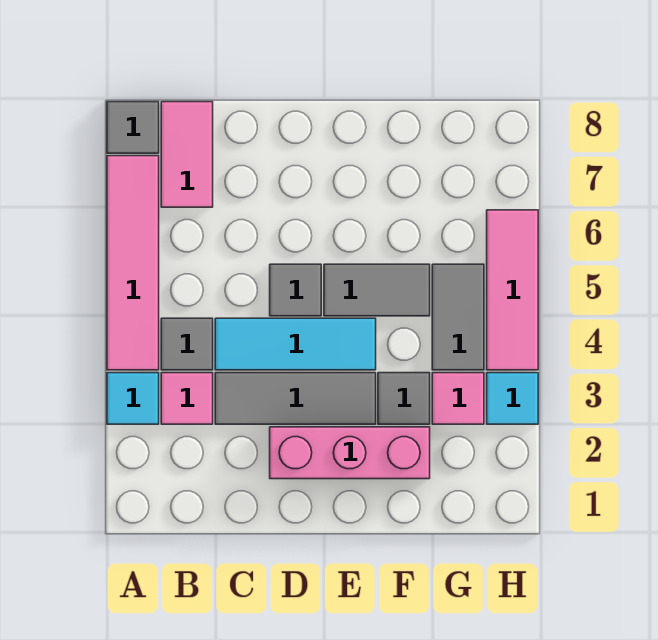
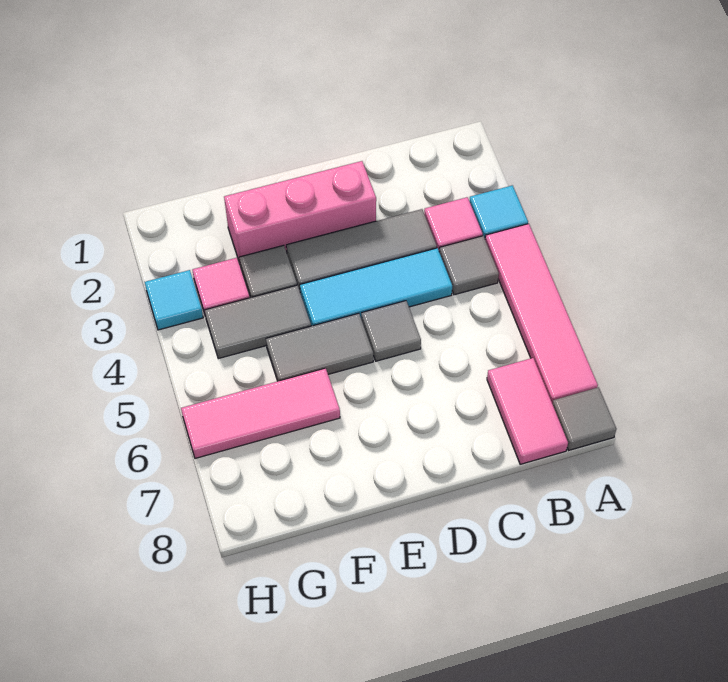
grey 1x2 tile [432,264,484,370] -> grey 1x2 tile turned to [205,285,311,359]
pink 1x3 tile [487,210,538,370] -> pink 1x3 tile turned to [181,368,340,458]

